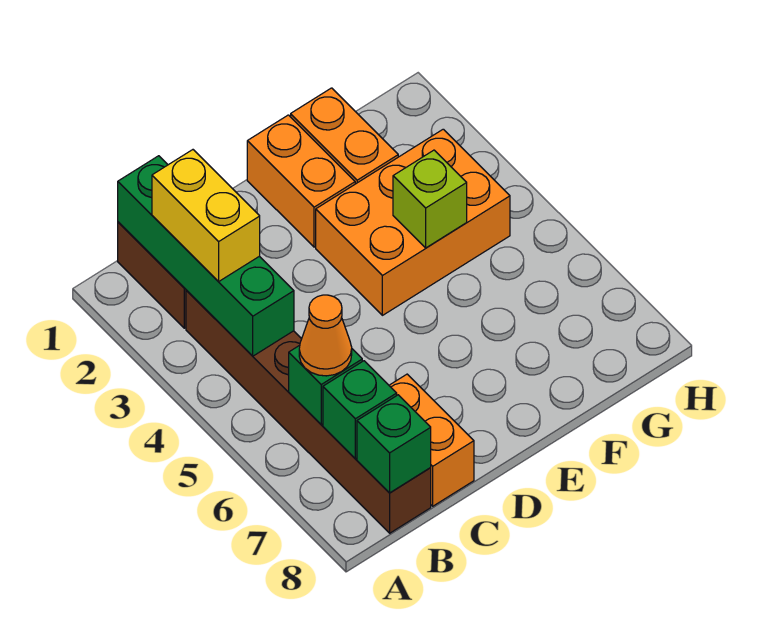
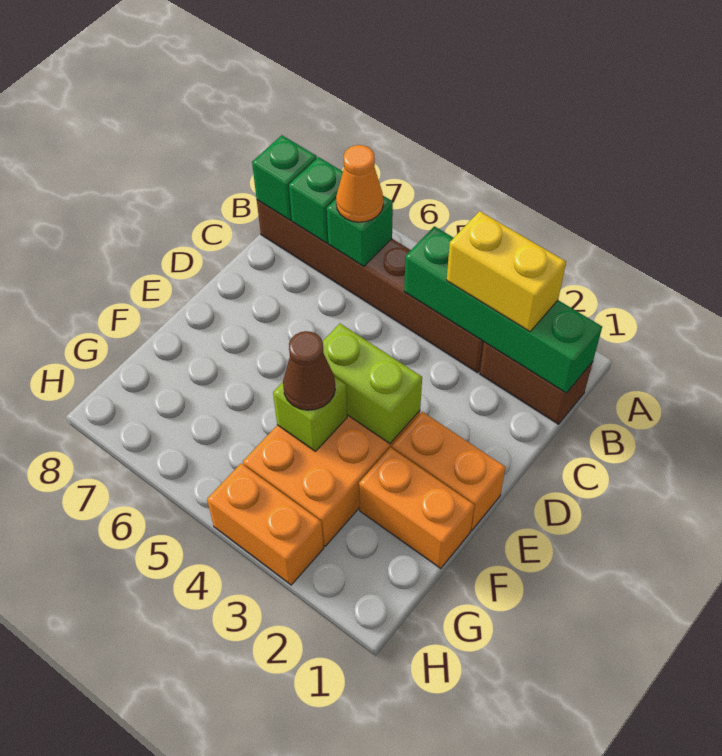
orange 1x2 brick [389,374,474,506] -> orange 1x2 brick moved to [207,463,323,585]
none -> lime 1x2 brick [323,324,422,444]
none -> brown 1x1 cone [283,331,335,410]

